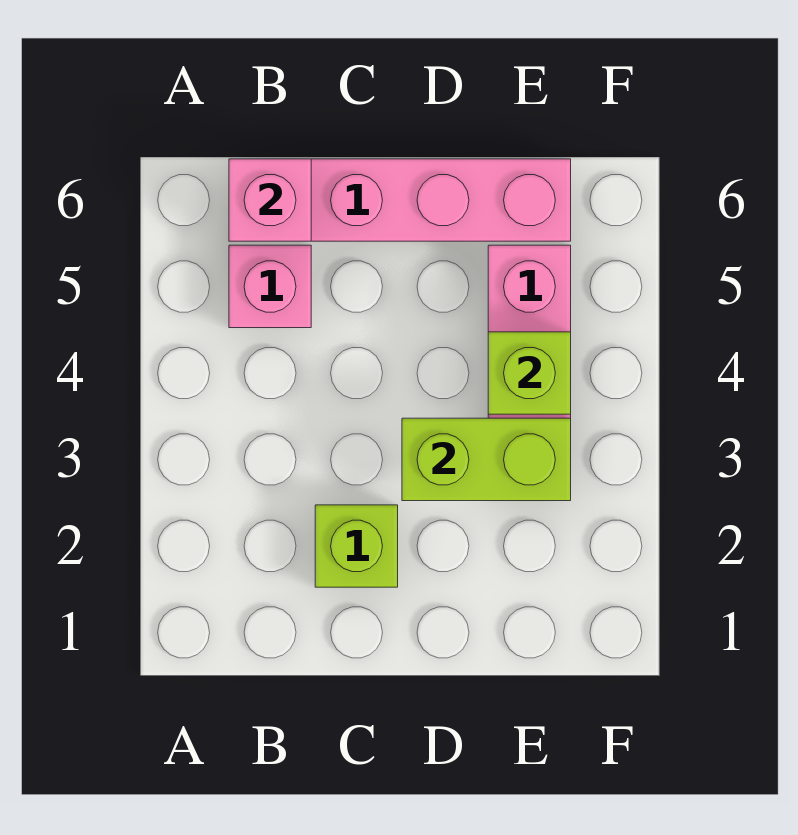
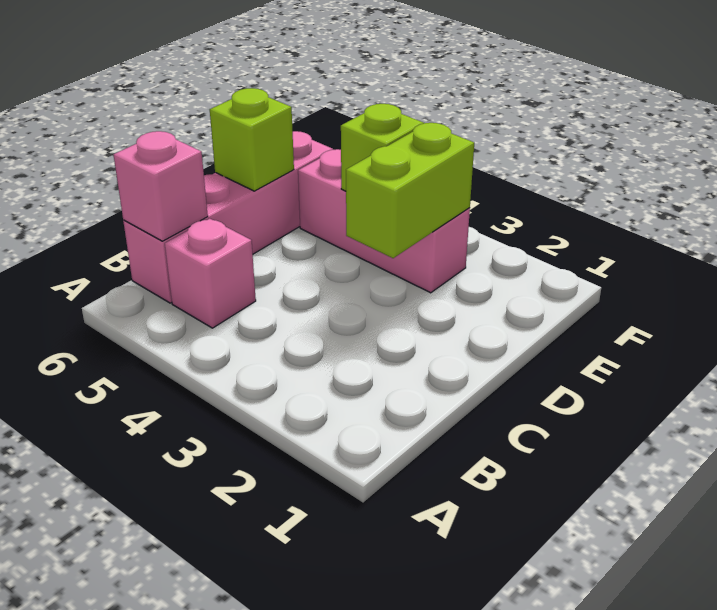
lime 1x1 brick [315,505,398,587] -> lime 1x1 brick moved to [210,88,294,191]

